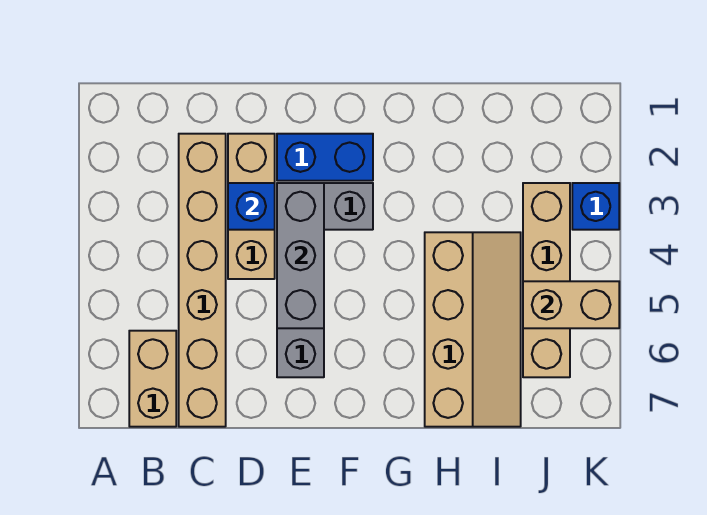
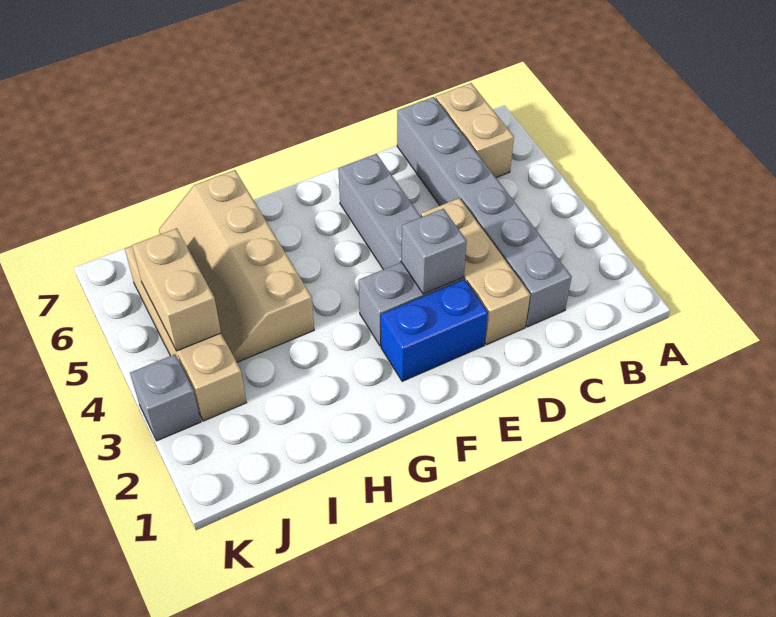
tan 1x6 brick [179,134,226,427] -> grey 1x6 brick [397,97,572,327]
blue 1x1 brick [228,183,275,230] -> none
grey 1x3 brick [277,183,324,328] -> grey 1x1 brick [401,209,467,294]
tan 1x2 brick [523,281,619,328] -> tan 1x2 brick turned to [132,228,221,351]
blue 1x1 brick [572,183,619,230] -> grey 1x1 brick [130,354,201,441]

